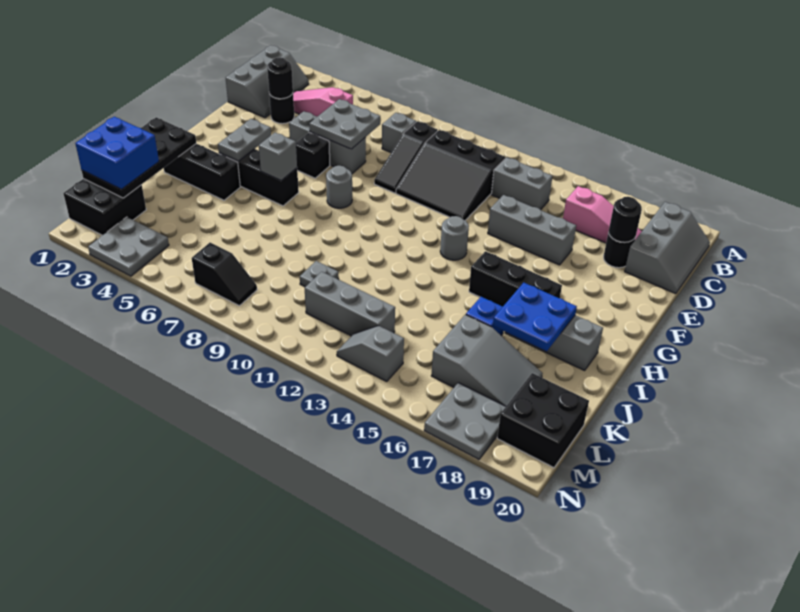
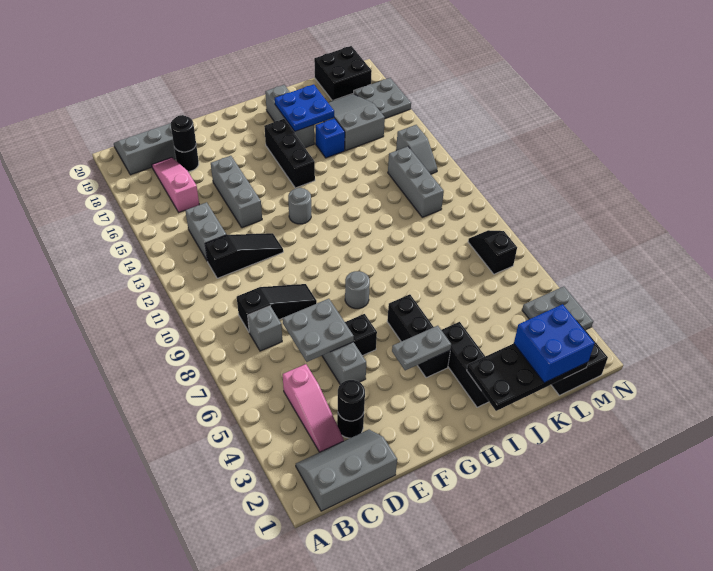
black 3x3 slope [396,130,505,220] -> black 1x3 slope [205,233,283,278]
grey 1x1 brick [259,133,297,181] -> none
grey 1x1 plate [300,261,339,287] -> none

